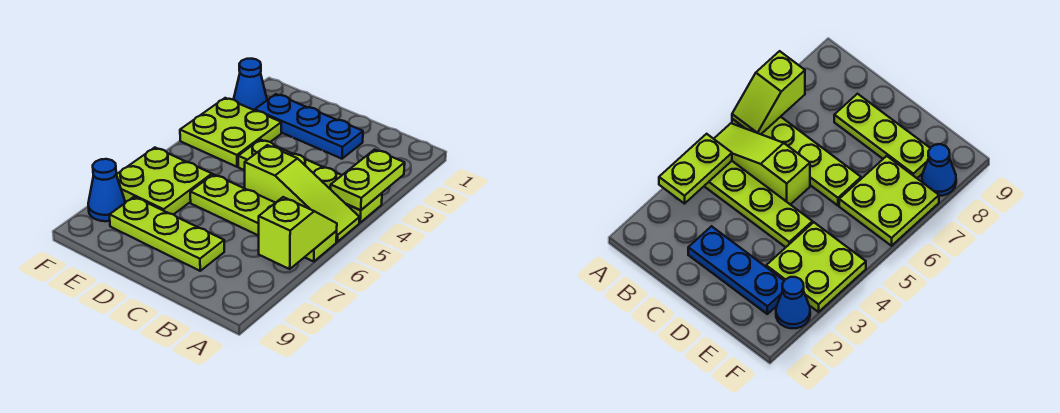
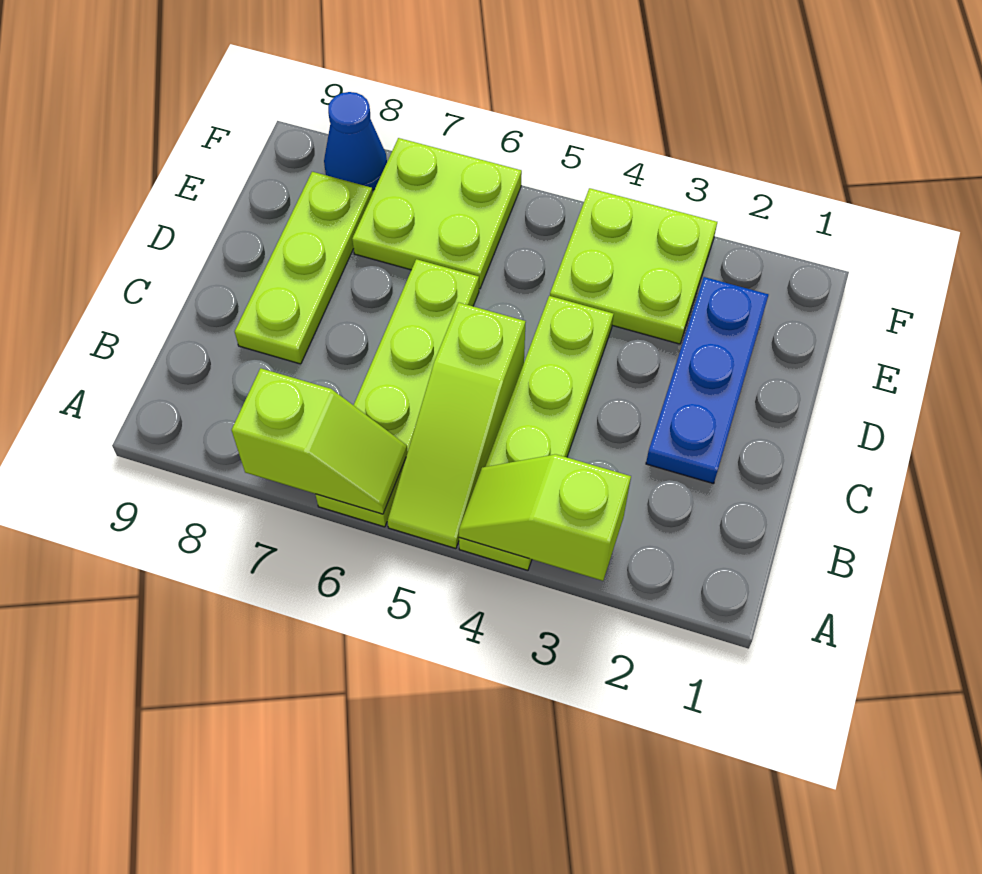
lime 1x2 plate [331,150,405,210] -> lime 1x2 slope [459,454,631,581]
blue 1x1 cone [234,59,267,110] -> none

